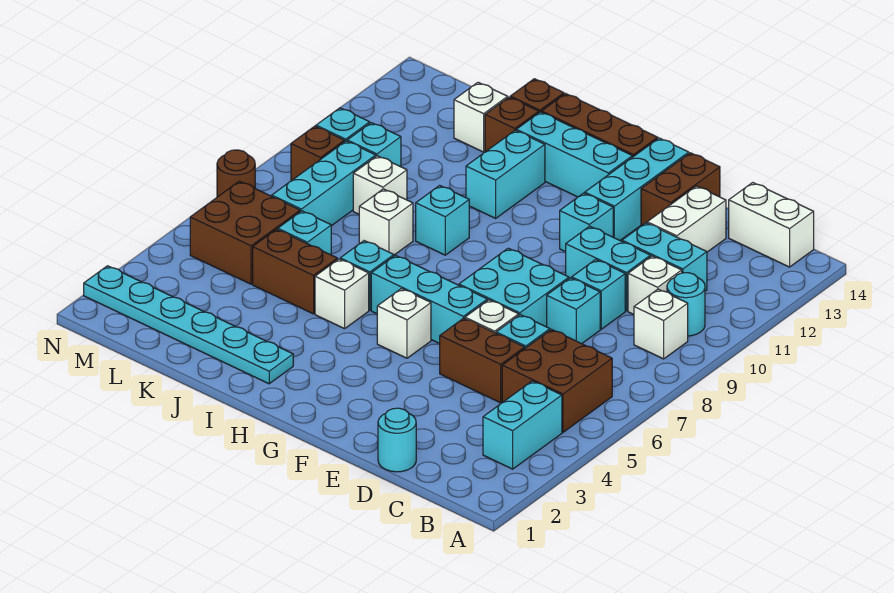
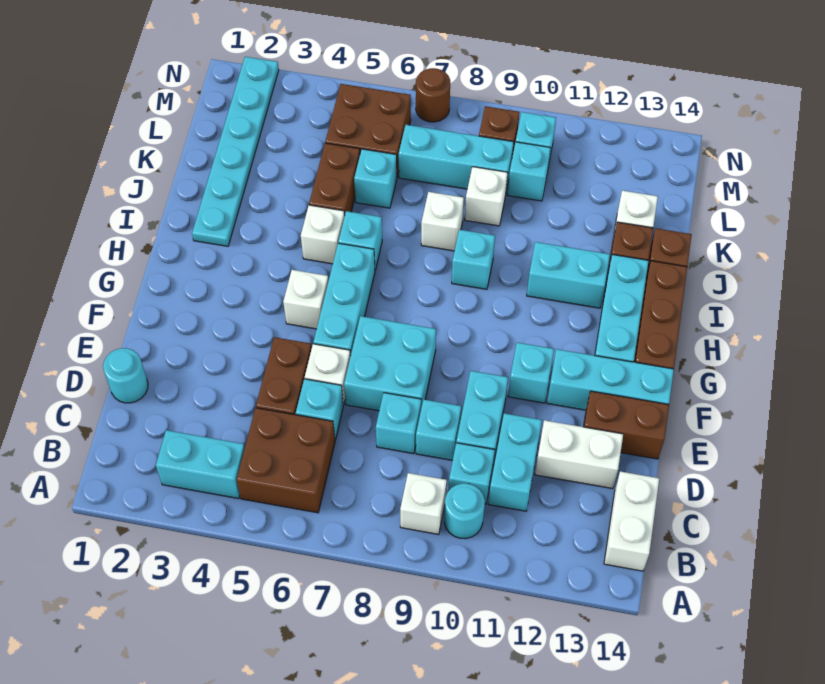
white 1x1 brick [628,256,682,314] -> cyan 1x1 brick [449,443,495,504]

